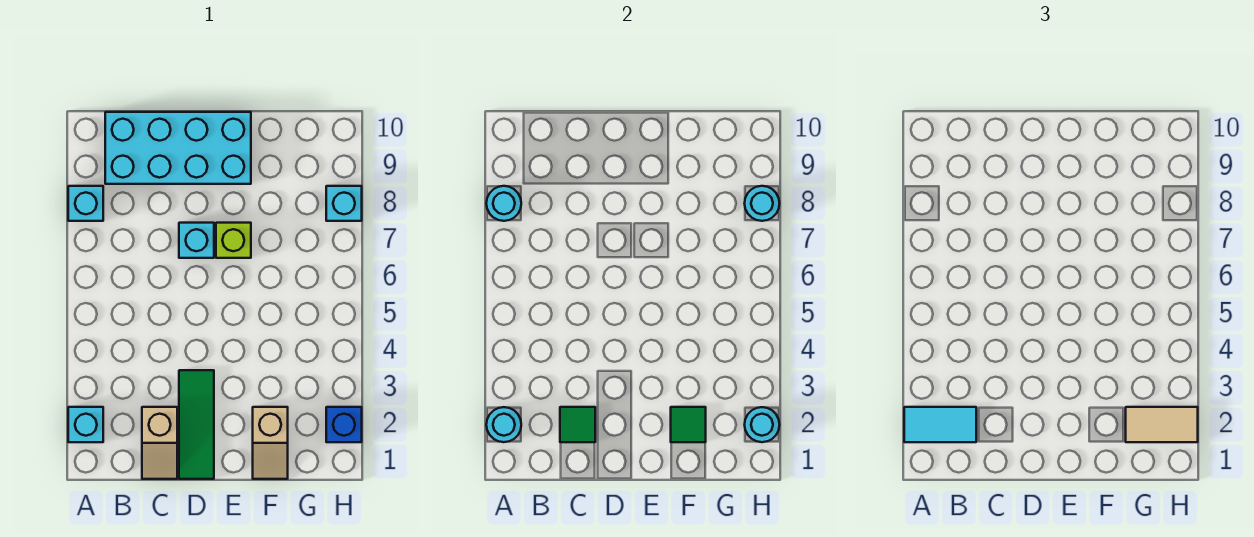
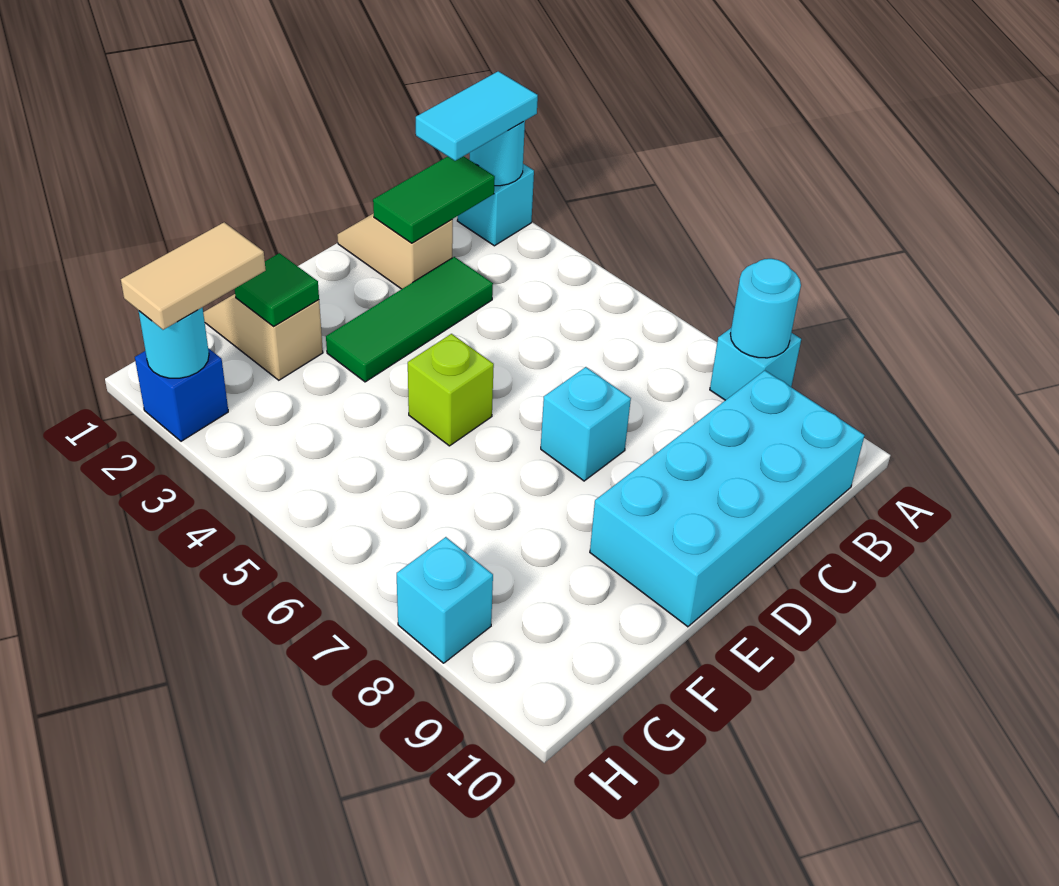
green 1x1 tile [560,407,595,442] -> green 1x2 tile [373,156,495,243]
green 1x3 tile [179,370,214,479] -> green 1x3 tile turned to [326,257,493,382]
lime 1x1 brick [216,223,251,258] -> lime 1x1 brick moved to [408,334,494,446]
cyan 1x1 round brick [745,186,780,221] -> none

